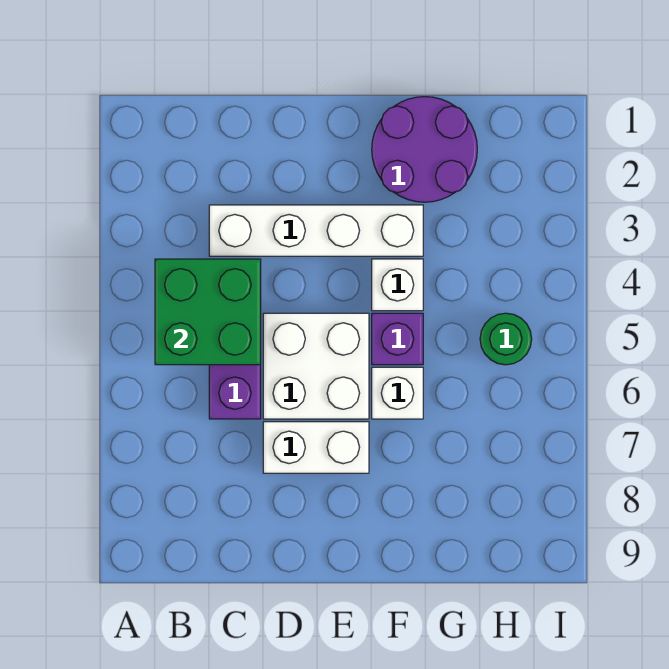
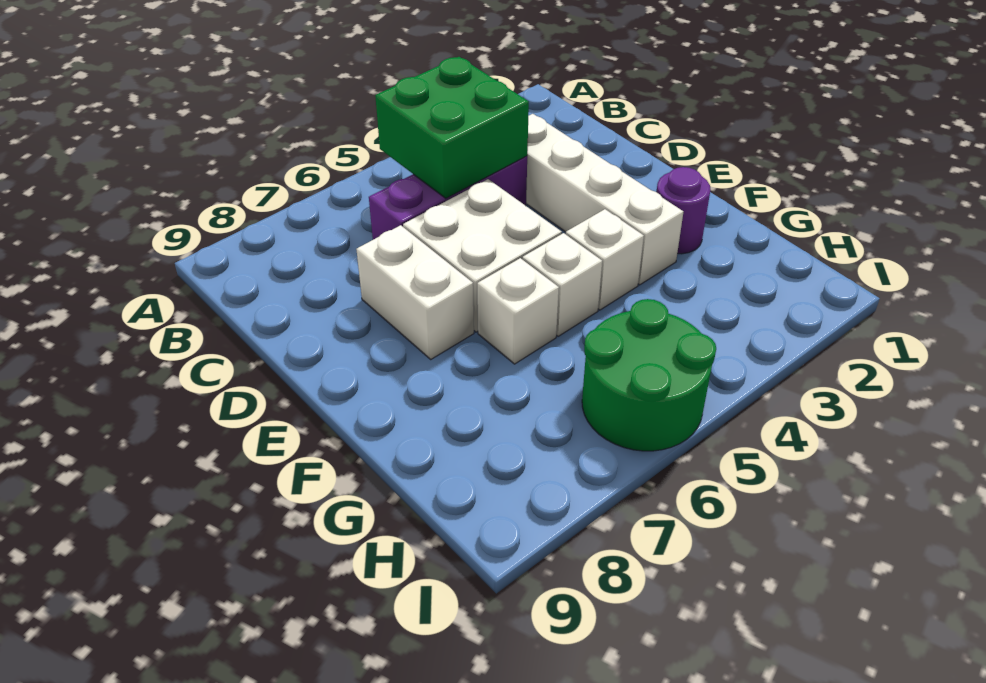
purple 2x2 round brick [372,97,477,202] -> purple 1x1 round brick [657,167,710,254]
purple 1x1 brick [372,313,423,365] -> white 1x1 brick [522,233,602,336]
green 1x1 round brick [480,313,532,365] -> green 2x2 round brick [582,299,716,451]

